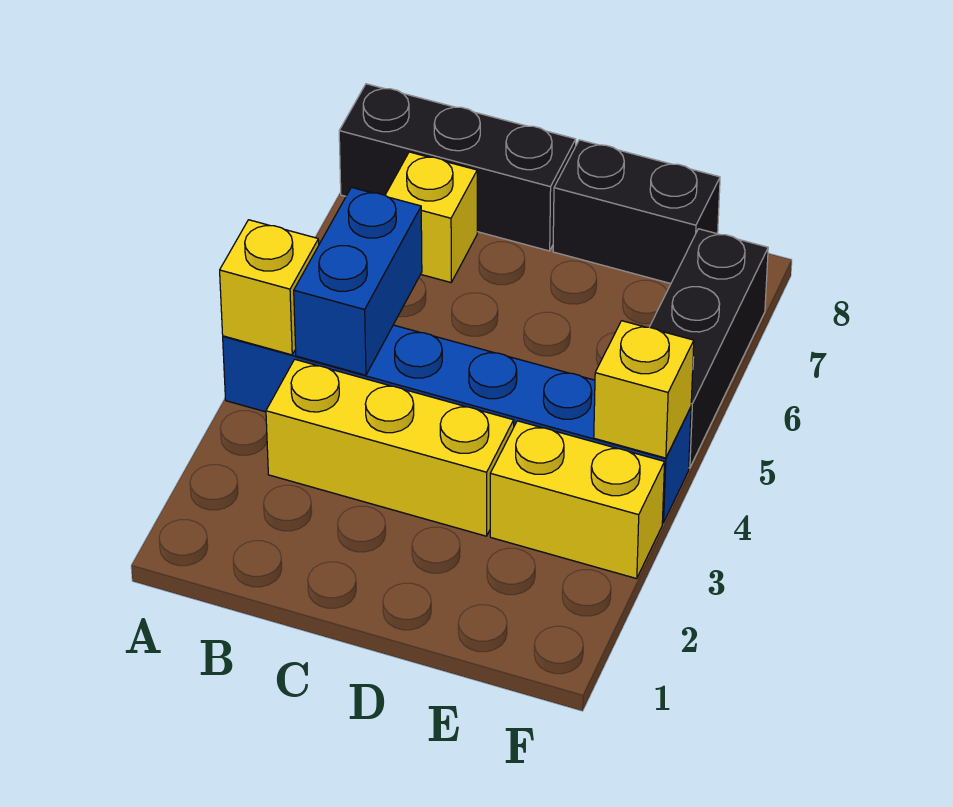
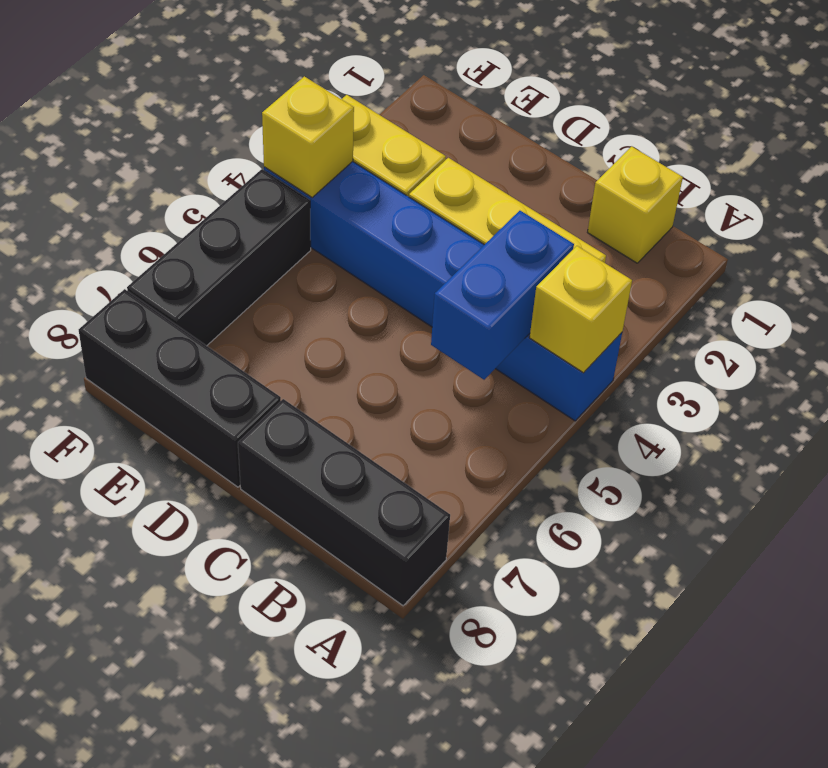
yellow 1x1 brick [385,152,477,282] -> yellow 1x1 brick moved to [587,146,683,263]
black 1x2 brick [553,140,720,284] -> black 1x3 brick [79,289,281,487]

